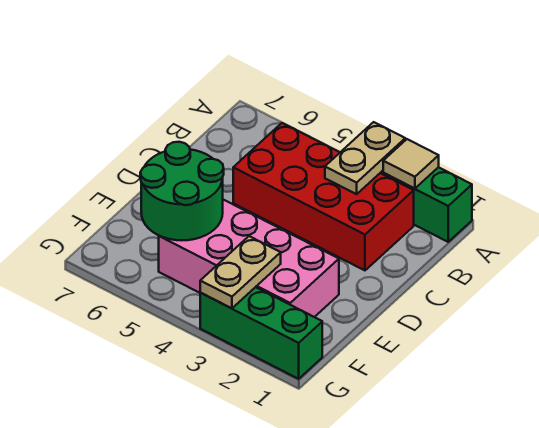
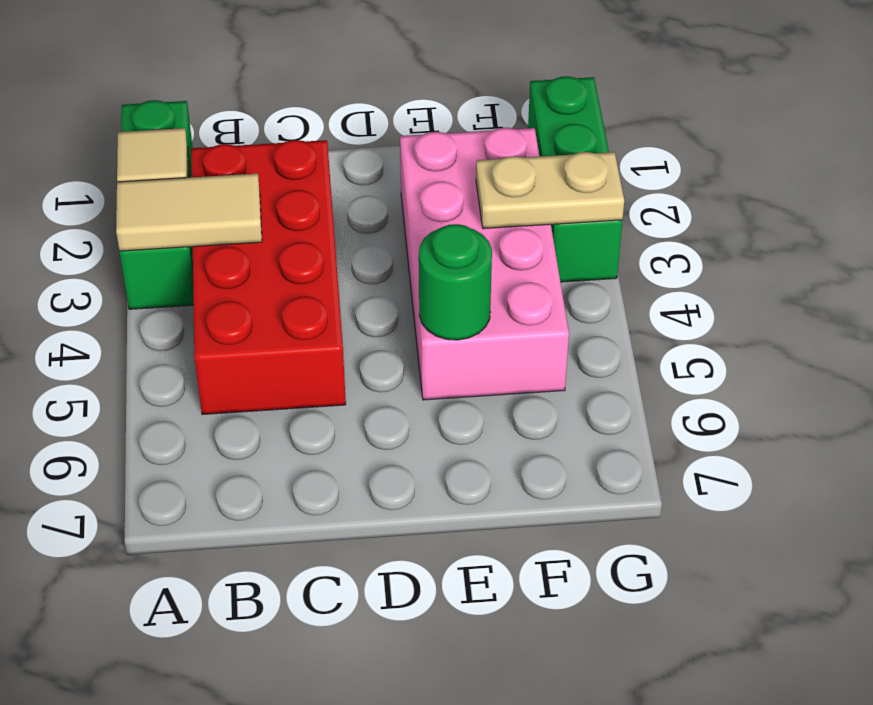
tan 1x2 plate [325,122,405,194] -> tan 1x2 tile [116,173,262,251]
green 2x2 round brick [140,142,224,240] -> green 1x1 round brick [419,224,492,340]

